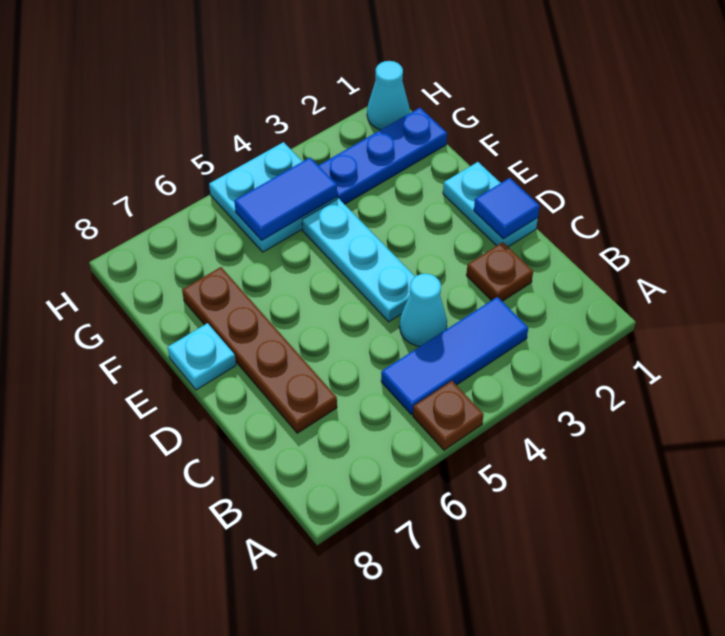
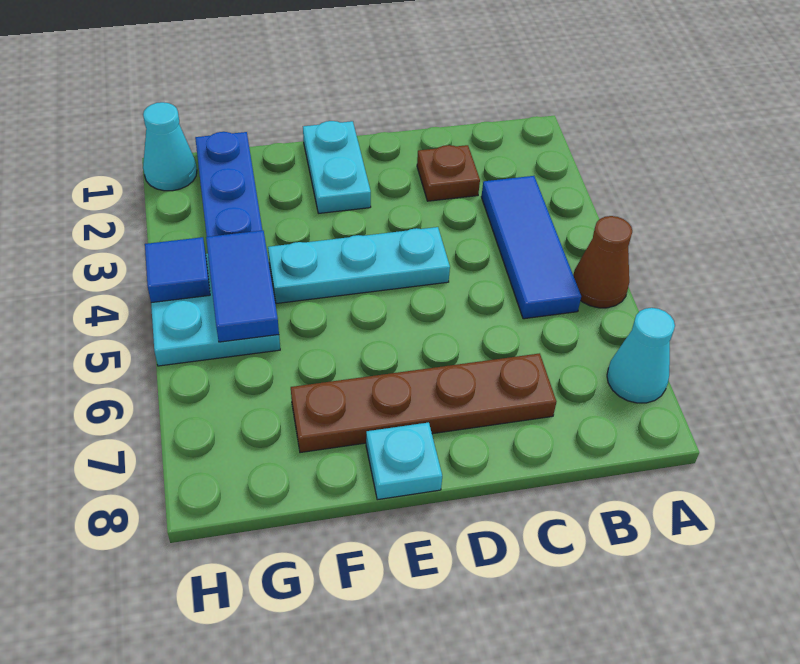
brown 1x1 plate [413,381,484,450] -> brown 1x1 cone [573,216,632,308]
cyan 1x1 cone [400,274,447,346] -> cyan 1x1 cone moved to [607,308,675,403]
cyan 1x2 plate [443,162,538,247] -> cyan 1x2 plate turned to [303,121,371,213]
blue 1x1 tile [474,178,540,239] -> blue 1x1 tile moved to [145,237,210,303]

